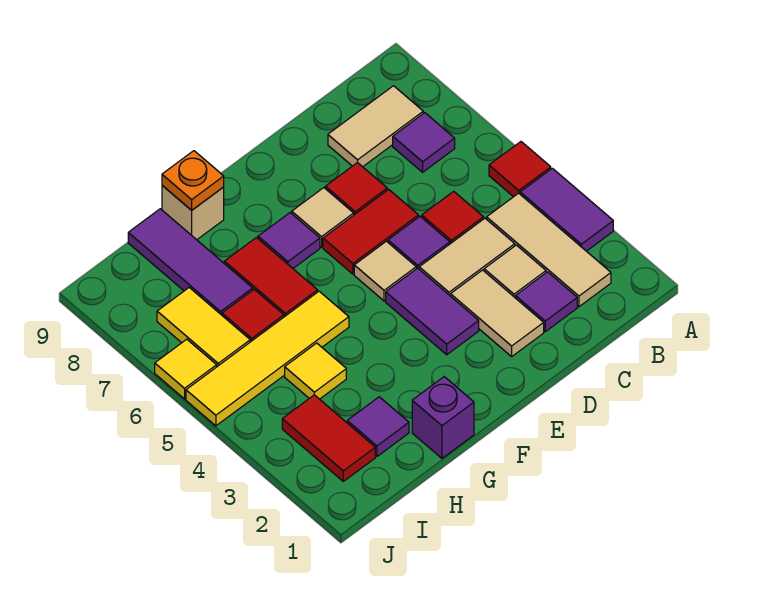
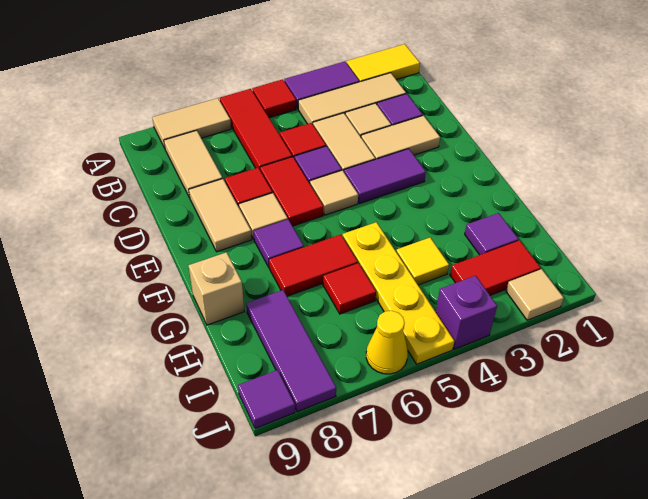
none -> red 1x3 tile [220,89,292,169]
none -> tan 1x2 tile [152,98,231,148]
purple 1x1 tile [393,113,455,172] -> purple 1x1 tile moved to [238,370,295,429]
none -> tan 1x2 tile [189,179,252,252]
purple 1x1 brick [412,377,474,458] -> purple 1x1 brick moved to [436,276,497,349]
yellow 1x4 tile [186,291,349,426] -> yellow 1x4 plate [343,222,454,364]
orange 1x1 plate [162,151,224,210] -> none
purple 1x3 tile [128,209,253,315] -> purple 1x3 tile turned to [246,290,336,412]
yellow 1x2 tile [157,288,250,366] -> yellow 1x2 tile moved to [347,44,420,82]
none -> tan 1x1 tile [506,269,564,320]
yellow 1x1 tile [155,339,217,399] -> yellow 1x1 cone [366,311,408,374]

